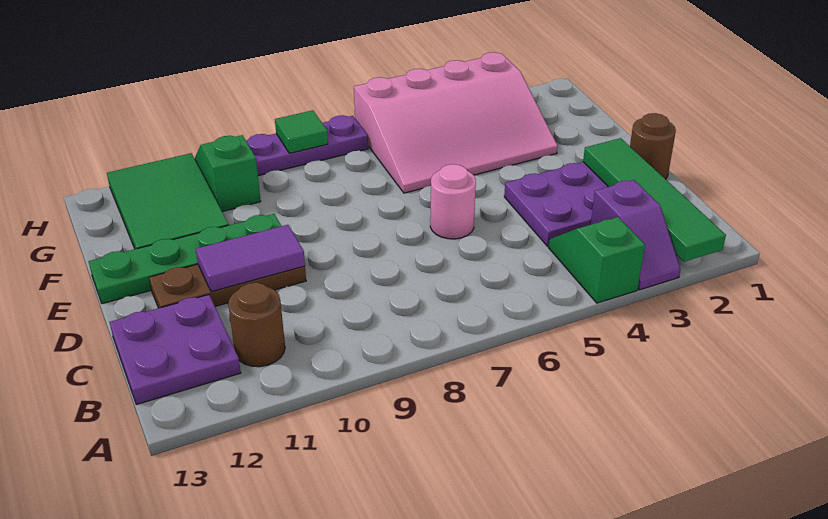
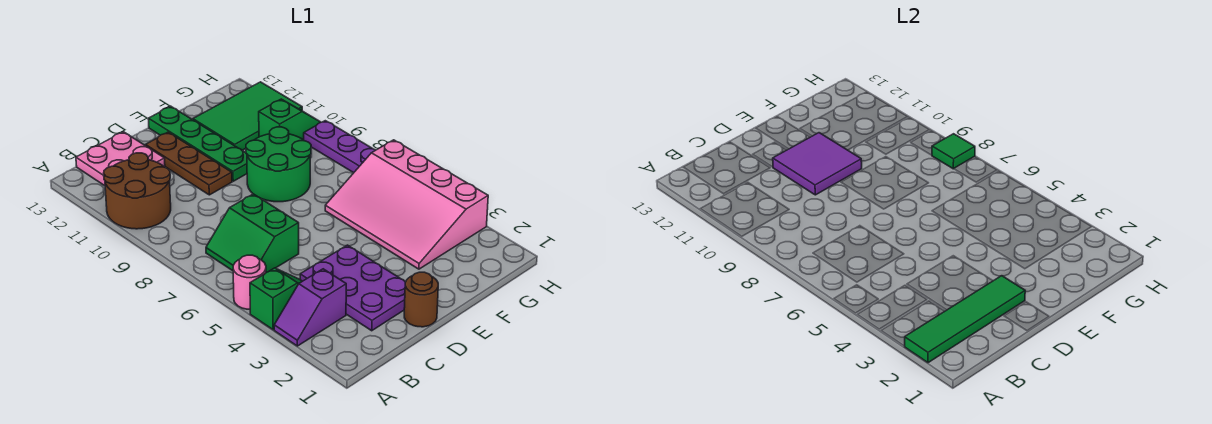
none -> green 2x2 slope [206,194,299,272]
brown 1x1 round brick [228,283,285,367] -> brown 2x2 round brick [104,153,171,229]
purple 2x2 plate [110,295,241,405] -> pink 2x2 plate [76,132,165,186]
pink 1x1 round brick [430,164,476,239] -> pink 1x1 round brick moved to [233,255,266,309]
purple 1x2 tile [196,225,305,292] -> purple 2x2 tile [773,133,862,195]
none -> green 2x2 round brick [246,127,311,202]

